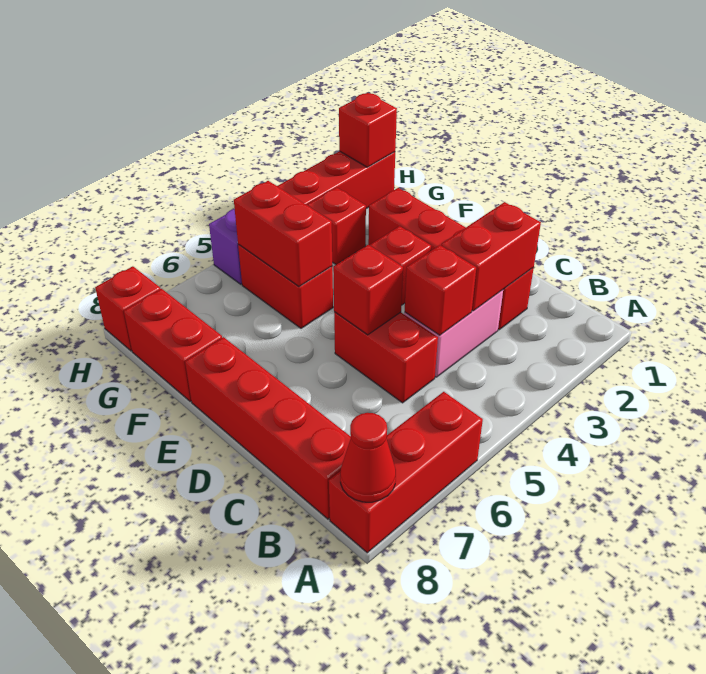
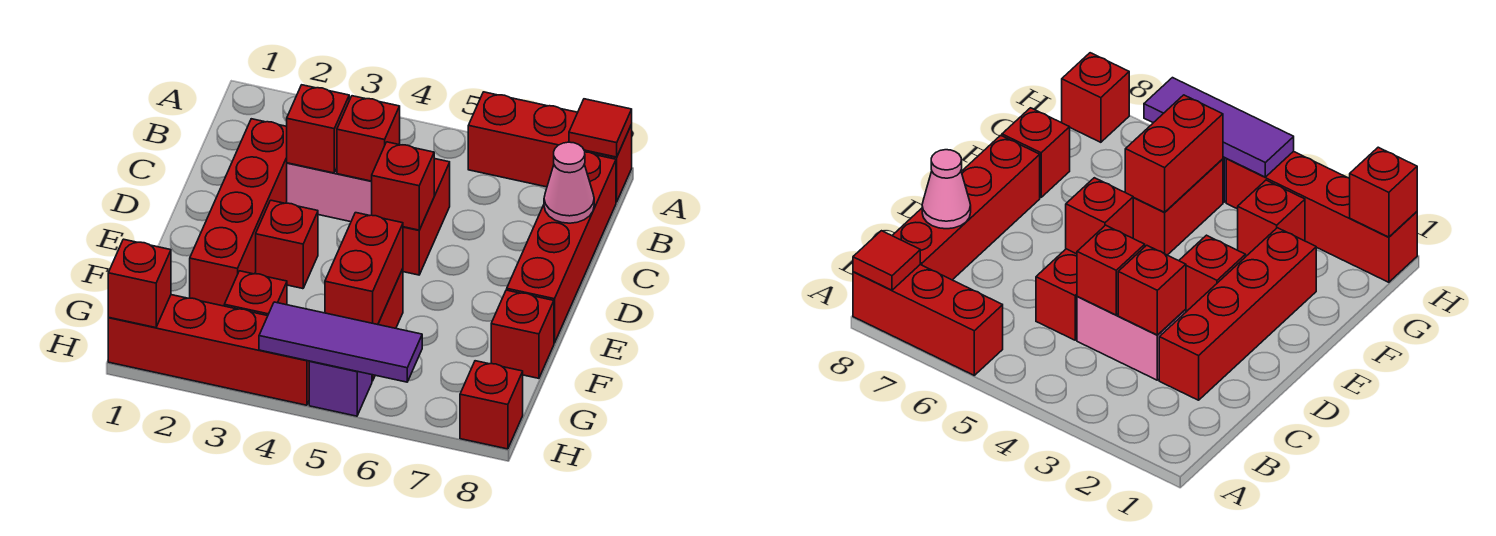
red 1x1 cone [340,413,396,502] -> red 1x1 tile [569,99,632,157]
red 1x2 brick [441,202,541,311] -> red 1x1 brick [287,85,349,173]
none -> pink 1x1 cone [544,142,594,223]
red 1x2 brick [124,289,222,401] -> red 1x1 brick [491,290,554,378]
none -> purple 1x3 tile [259,302,422,382]

